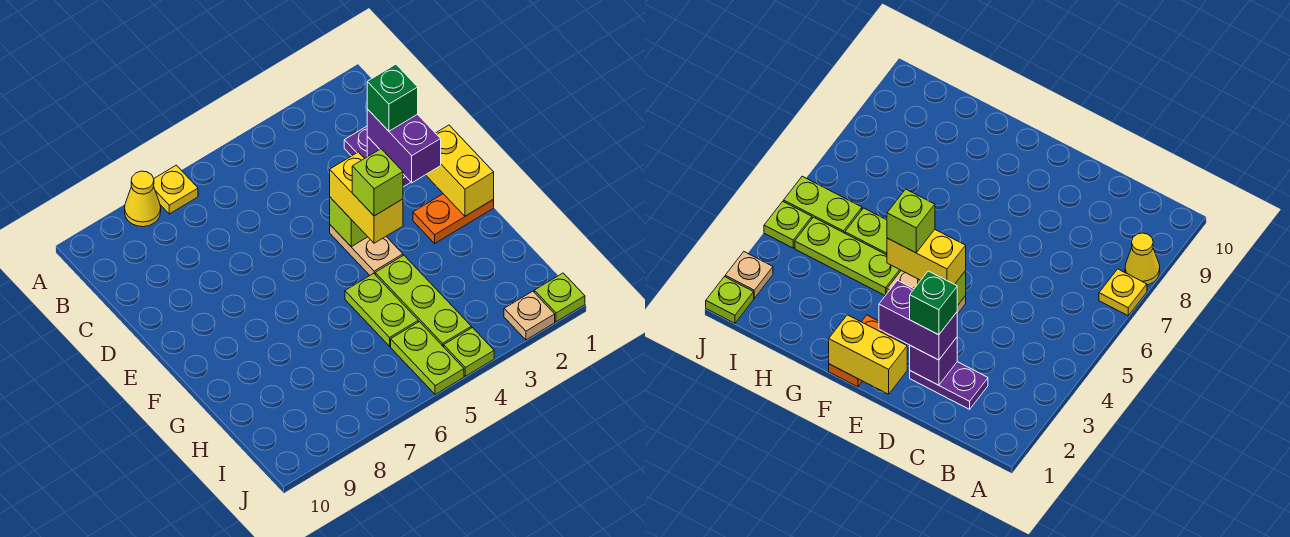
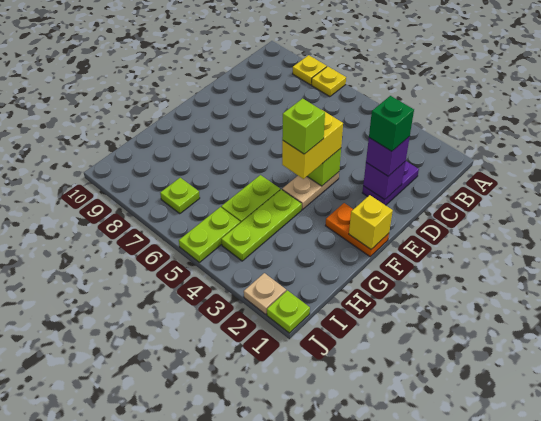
yellow 1x1 cone [125,171,161,227] -> yellow 1x1 plate [293,55,327,85]
purple 1x2 brick [367,109,441,183] -> purple 1x1 brick [366,136,410,176]
yellow 1x2 brick [426,125,494,216] -> yellow 1x1 brick [349,195,393,249]
lime 1x1 plate [444,328,494,376] -> lime 1x1 plate moved to [160,178,200,214]

